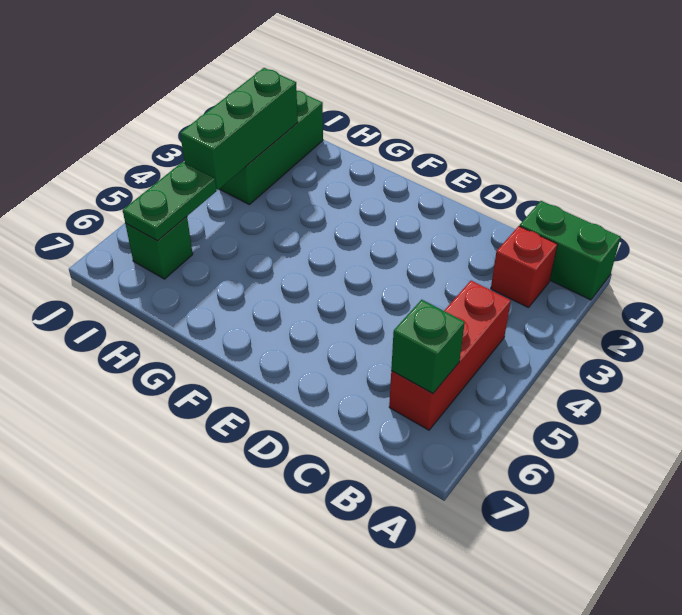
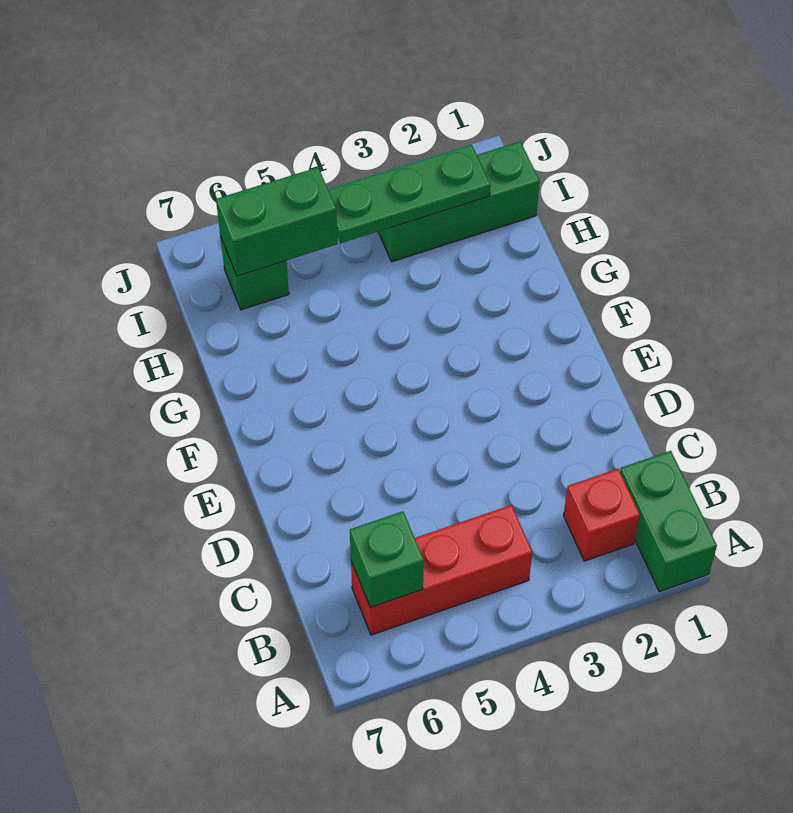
green 1x3 brick [180,68,298,190] -> green 1x3 plate [328,145,491,243]
green 1x2 plate [123,162,217,241] -> green 1x2 brick [216,167,338,276]

